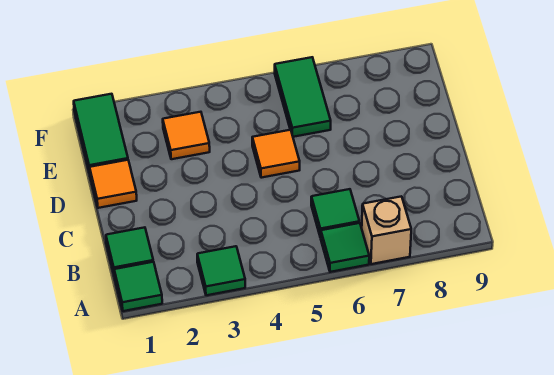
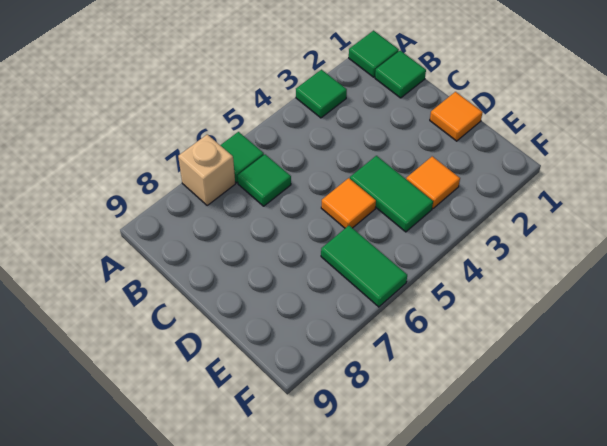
green 1x2 tile [74,94,128,173] -> green 1x2 tile moved to [350,156,433,232]

